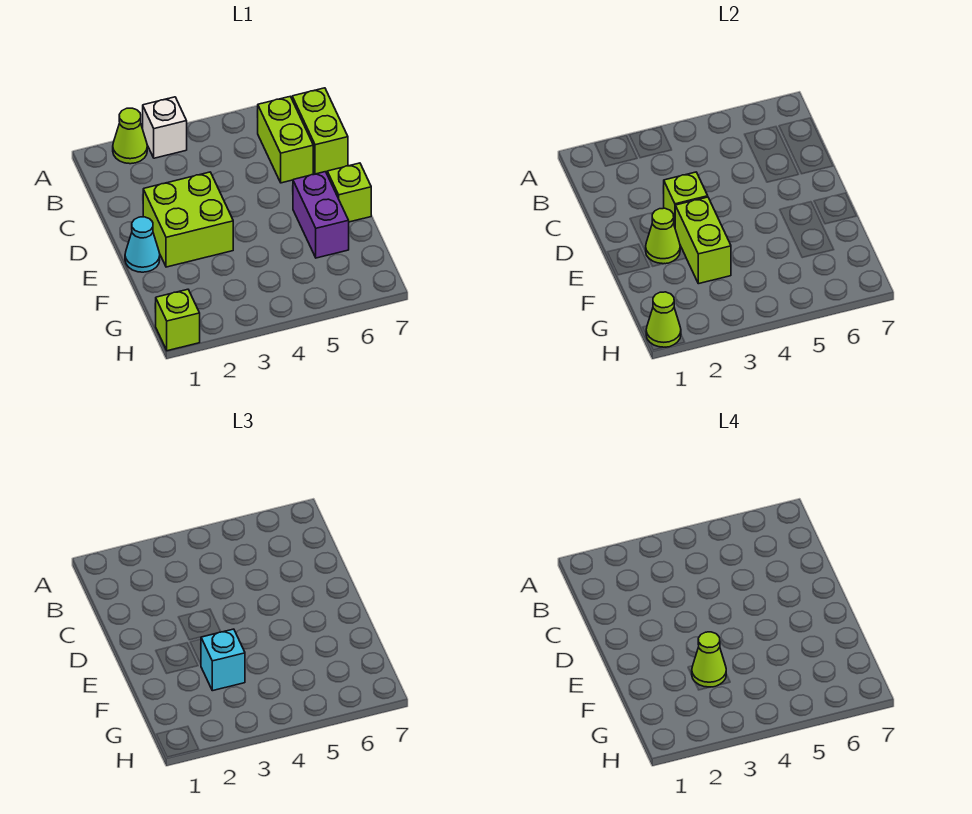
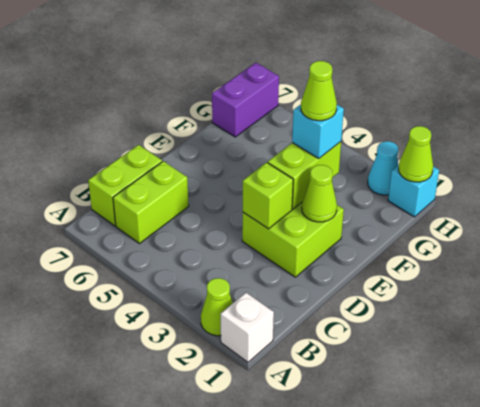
white 1x1 brick [143,97,187,158] -> white 1x1 brick moved to [220,293,274,362]
cyan 1x1 cone [125,217,160,272] -> cyan 1x1 cone moved to [368,141,398,195]
purple 1x2 brick [293,172,349,258] -> purple 1x2 brick moved to [212,63,279,137]
lime 1x1 brick [327,163,371,222] -> none
lime 1x1 brick [156,289,200,351] -> cyan 1x1 brick [388,165,439,217]

